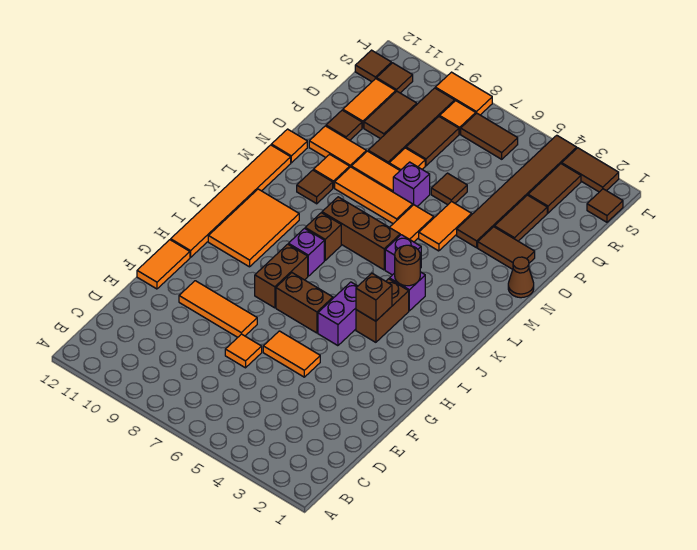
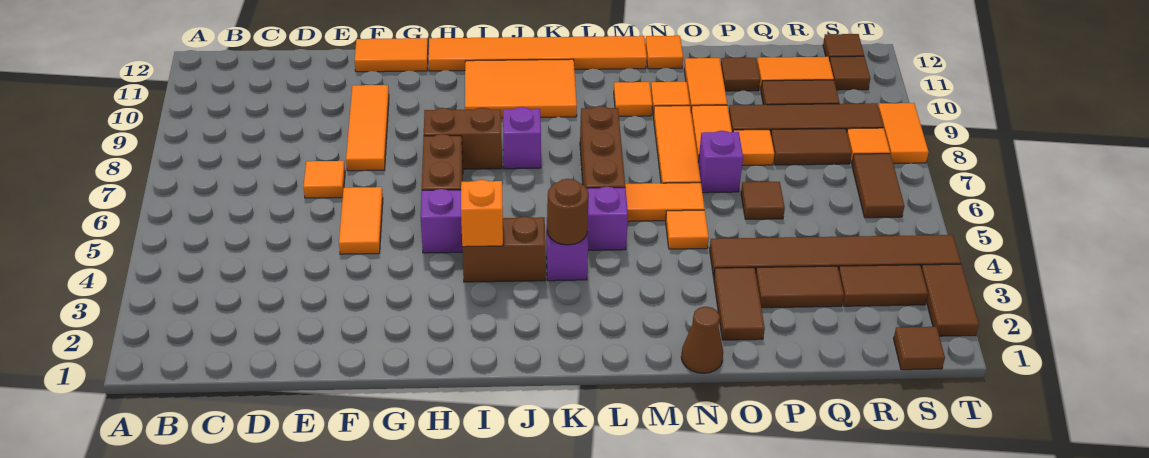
brown 1x1 brick [356,273,392,321] -> orange 1x1 brick [461,180,503,247]
brown 1x1 brick [305,213,341,260] -> none
brown 1x1 tile [297,170,333,204] -> orange 1x1 tile [614,82,652,116]
orange 1x2 tile [419,201,472,251] -> orange 1x1 tile [666,210,709,249]

